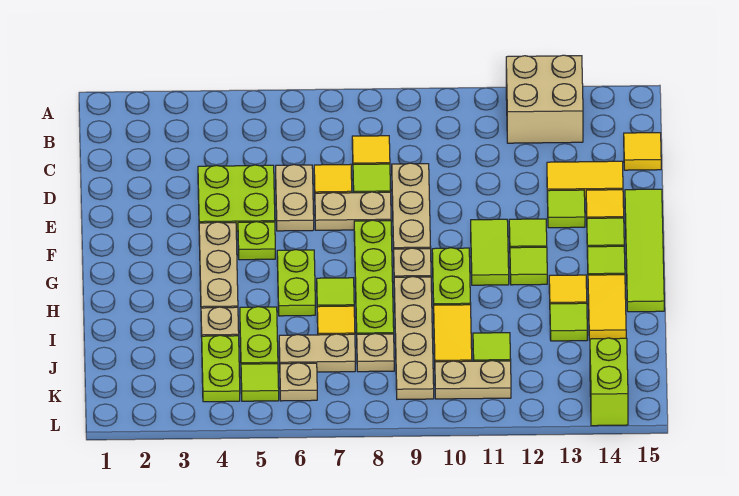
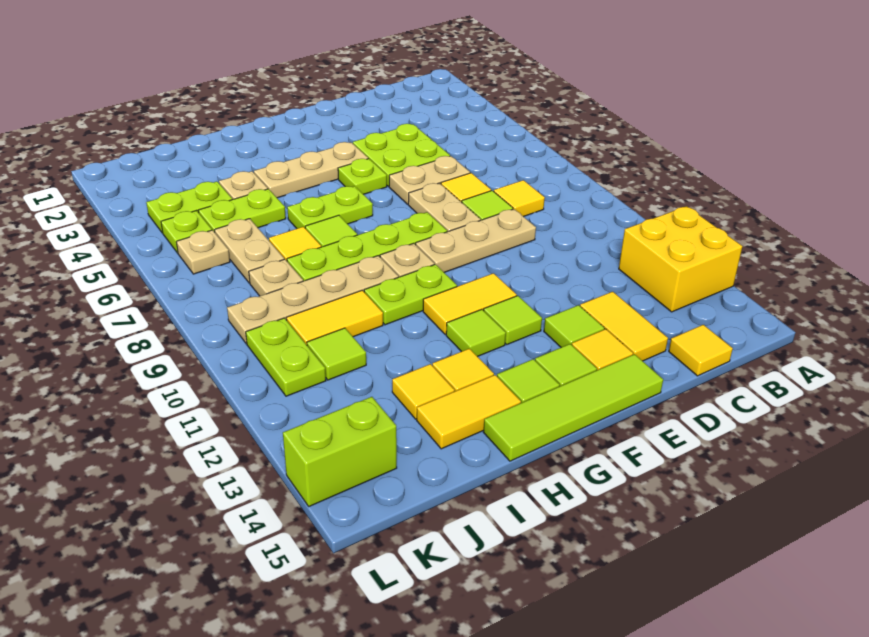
tan 2x2 brick [506,55,583,143] -> yellow 2x2 brick [619,206,742,312]
lime 1x2 tile [471,219,509,285] -> yellow 1x2 tile [423,273,517,335]
lime 1x1 tile [550,303,587,341] -> yellow 1x1 tile [392,364,455,419]
lime 1x1 tile [241,364,279,401] -> lime 1x1 plate [161,211,212,253]
tan 1x2 plate [435,361,511,399] -> lime 1x2 plate [246,318,326,396]

